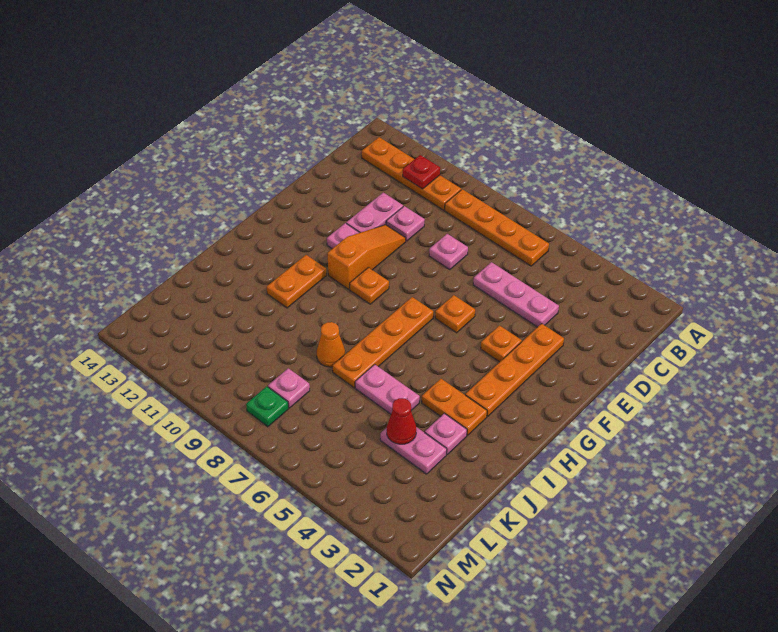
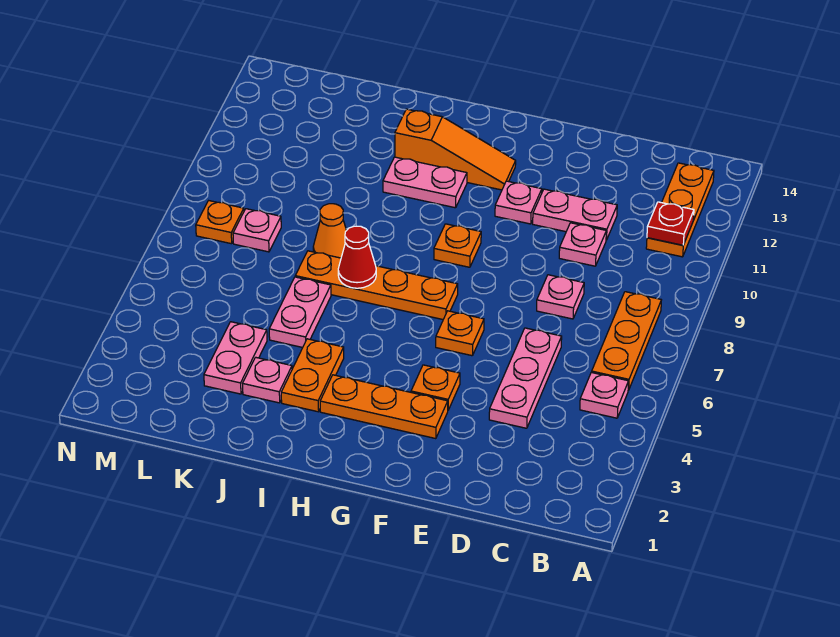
none -> pink 1x1 plate [580,372,629,418]
orange 1x4 plate [445,189,549,266] -> orange 1x3 plate [592,292,661,390]
orange 1x4 plate [362,137,461,210] -> orange 1x3 plate [646,163,714,257]
orange 1x4 plate [465,324,564,417] -> orange 1x3 plate [320,375,448,439]
orange 1x3 slope [328,225,406,289] -> orange 1x3 slope moved to [395,109,516,190]
orange 1x2 plate [267,255,326,308] -> pink 1x2 plate [383,157,467,208]
red 1x1 cone [387,398,416,444] -> red 1x1 cone moved to [338,226,376,288]
green 1x1 plate [246,387,289,427] -> orange 1x1 plate [196,201,244,244]

